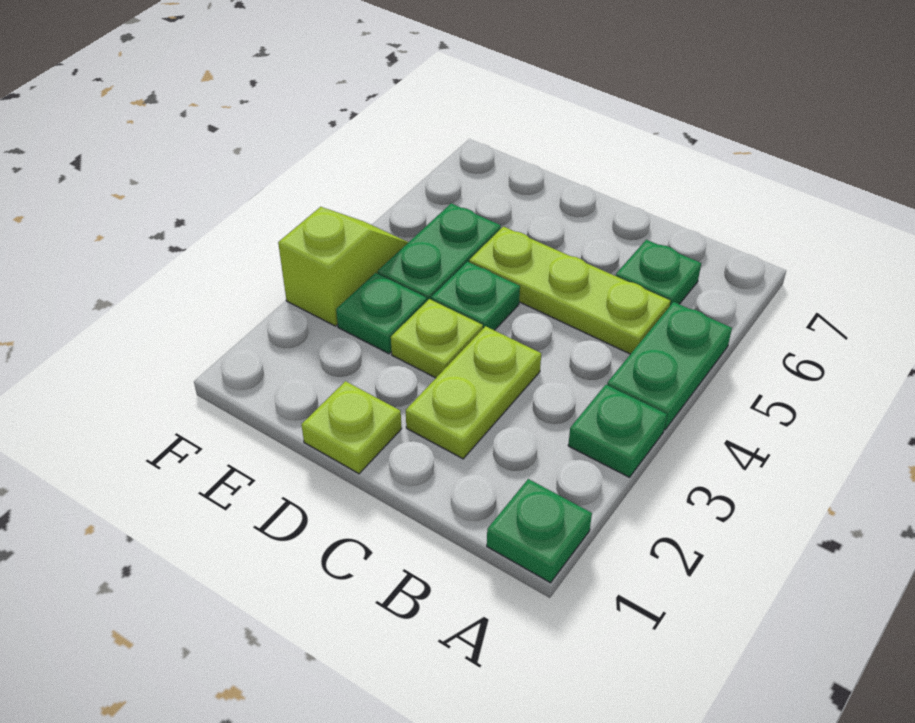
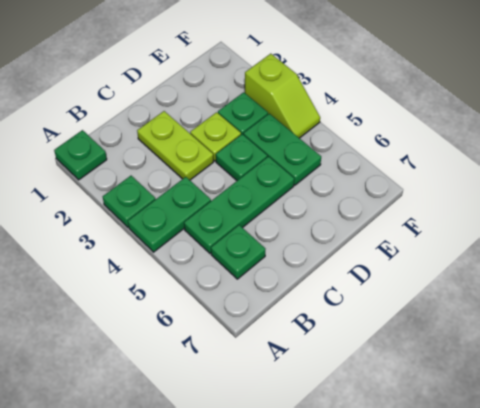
green 1x2 plate [607,302,732,430] -> green 1x2 plate turned to [128,177,211,252]
lime 1x3 plate [469,227,670,354] -> green 1x3 plate [184,157,294,253]
lime 1x1 plate [301,381,402,474] -> none

